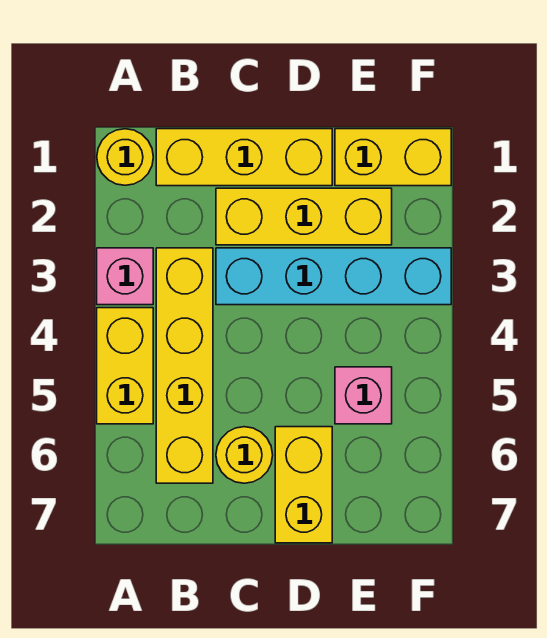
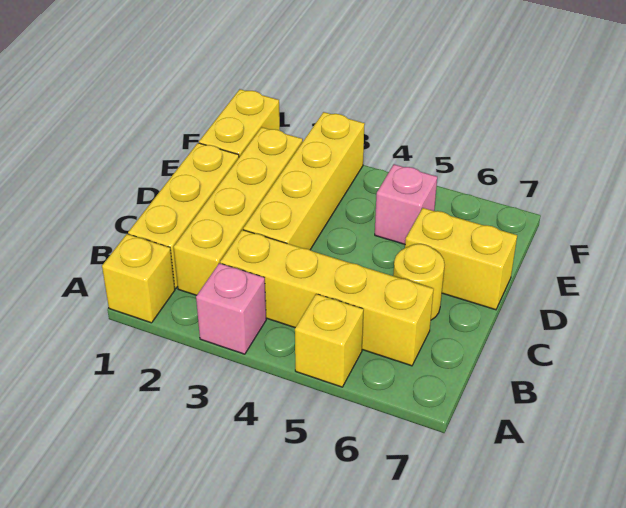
yellow 1x1 round brick [97,129,153,185] -> yellow 1x1 brick [102,234,175,323]
yellow 1x2 brick [97,308,153,424] -> yellow 1x1 brick [295,294,364,387]
yellow 1x3 brick [216,188,392,245] -> yellow 1x4 brick [174,127,303,295]
cyan 1x4 brick [216,248,451,305] -> yellow 1x4 brick [243,112,365,250]

